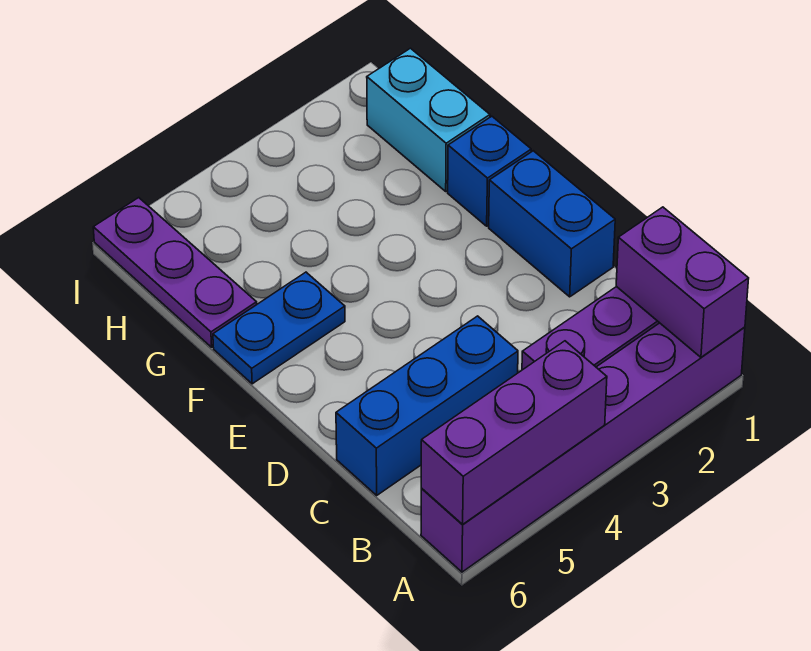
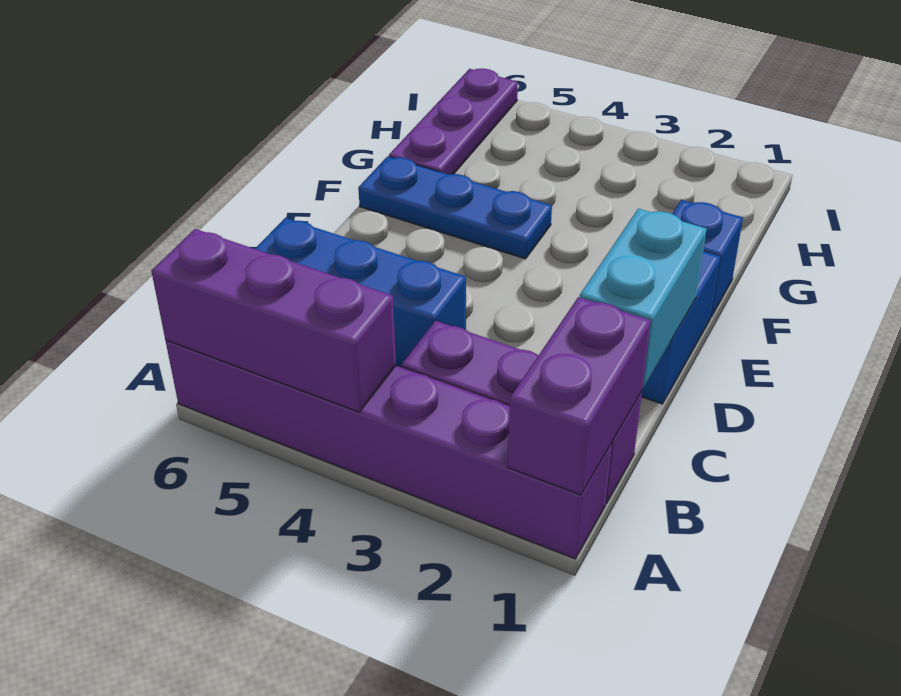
blue 1x2 plate [213,272,345,384] -> blue 1x3 plate [358,156,552,259]
cyan 1x2 brick [367,48,490,191] -> cyan 1x2 brick moved to [580,209,707,388]

